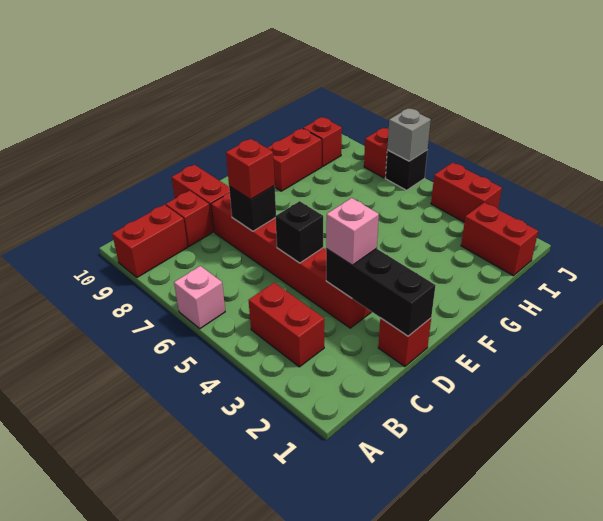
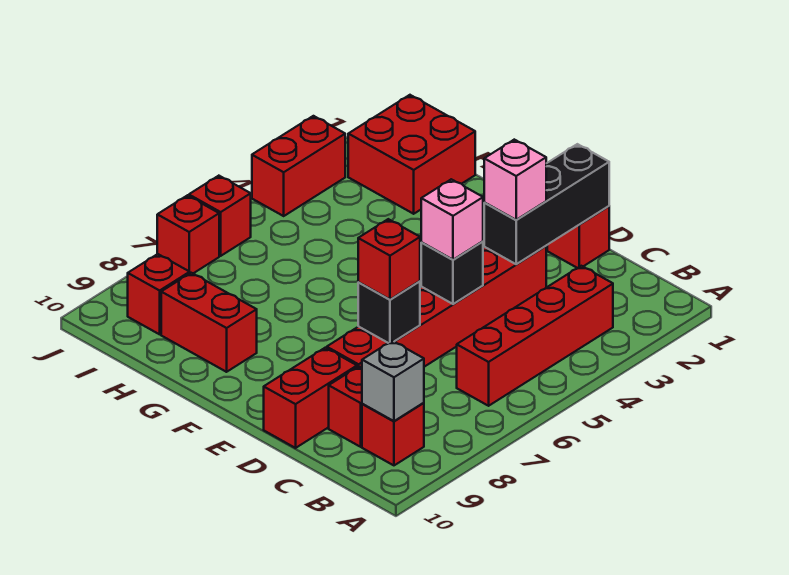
pink 1x1 brick [174,266,225,329] -> pink 1x1 brick moved to [421,179,483,260]
red 1x2 brick [112,205,188,277] -> red 1x1 brick [362,403,424,465]
red 1x2 brick [249,283,324,367] -> red 1x4 brick [457,266,613,406]
red 1x2 brick [461,202,538,276] -> red 2x2 brick [348,95,475,214]
black 1x1 brick [385,150,427,190] -> red 1x1 brick [189,176,251,256]
grey 1x1 brick [387,108,431,161] -> grey 1x1 brick moved to [362,341,424,421]

